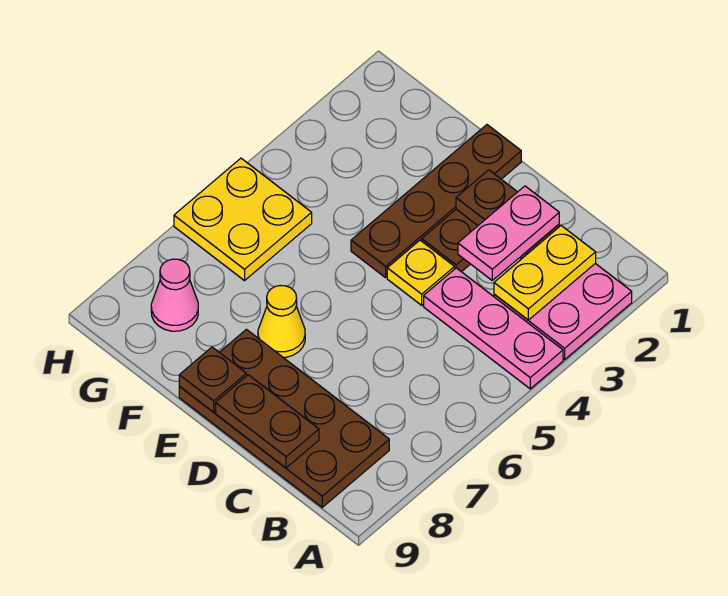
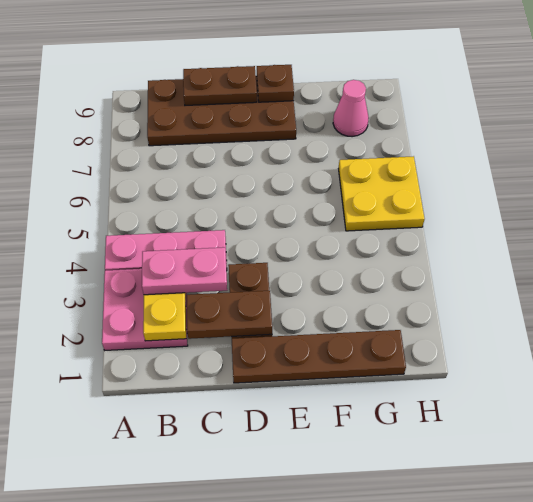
pink 1x2 plate [458,186,559,280] -> pink 1x2 plate turned to [142,247,227,295]
yellow 1x1 plate [387,240,454,305] -> none
brown 1x4 plate [351,125,521,278] -> brown 1x4 plate turned to [232,330,406,383]
yellow 1x1 cone [258,286,305,358] -> none

